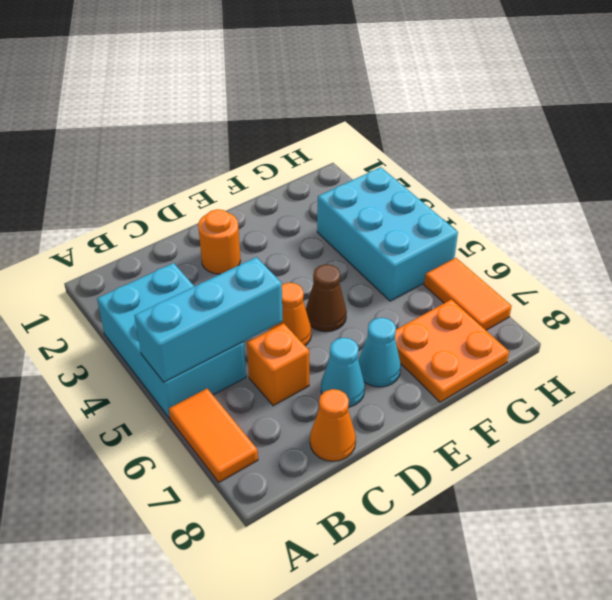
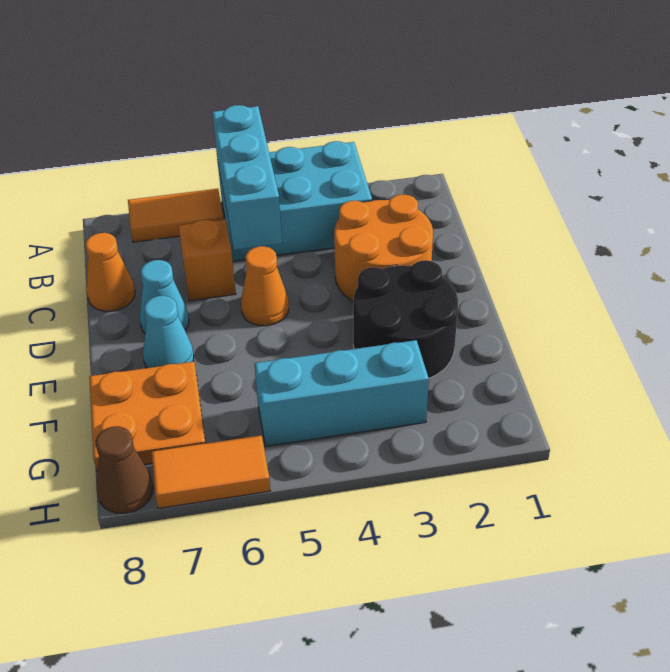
orange 1x1 round brick [198,209,240,274] -> orange 2x2 round brick [334,195,433,301]
none -> black 2x2 round brick [353,260,458,378]
brown 1x1 cone [306,264,347,332] -> brown 1x1 cone moved to [96,426,153,513]
cyan 2x3 brick [317,167,458,301] -> cyan 1x3 brick [254,340,429,446]

